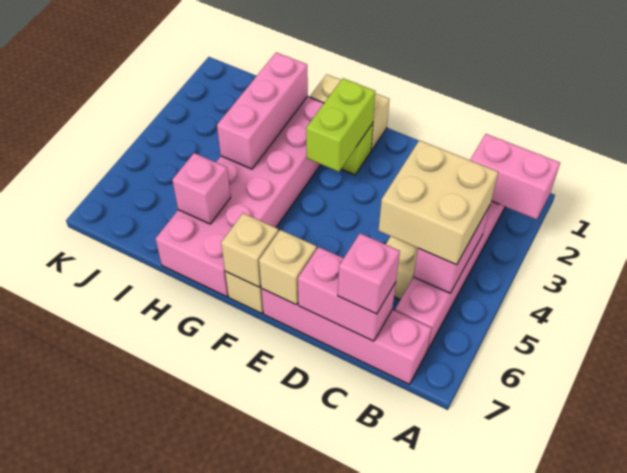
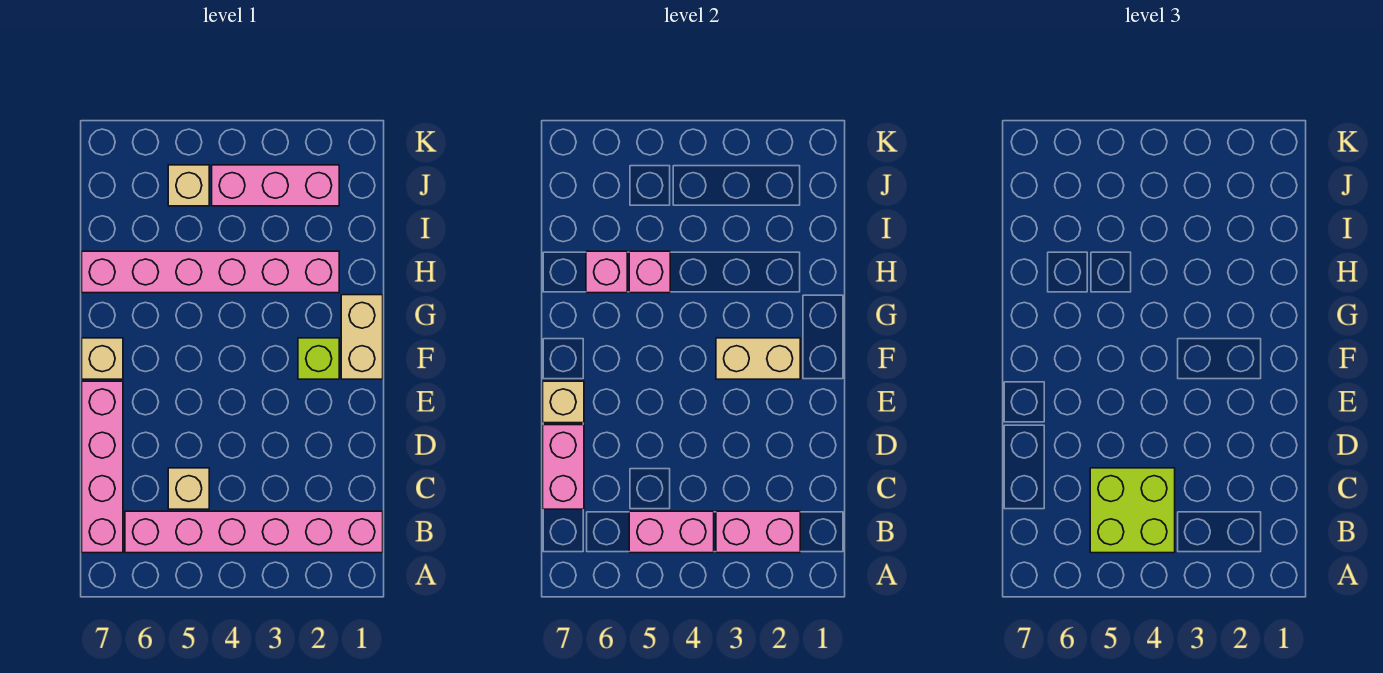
pink 1x2 brick [470,134,560,220] -> pink 1x2 brick turned to [716,511,800,553]
tan 2x2 brick [379,140,498,265] -> lime 2x2 brick [1090,468,1175,553]
pink 1x1 brick [338,233,400,314] -> pink 1x1 brick moved to [629,251,670,293]
lime 1x2 brick [306,78,375,172] -> tan 1x2 brick [716,338,800,379]
tan 1x1 brick [221,213,278,287] -> tan 1x1 brick moved to [168,165,209,206]
pink 2x6 brick [156,97,324,297] -> pink 1x6 brick [82,251,339,293]
pink 1x3 brick [217,52,308,169] -> pink 1x3 brick moved to [212,165,339,206]

